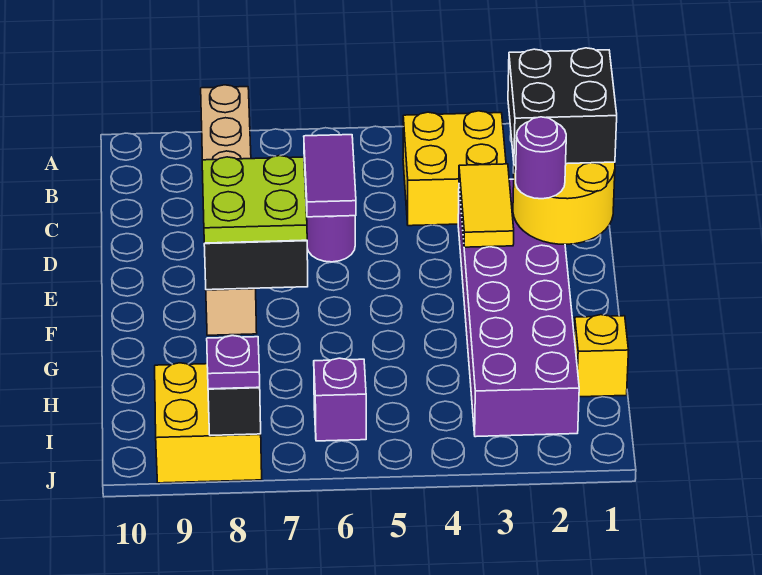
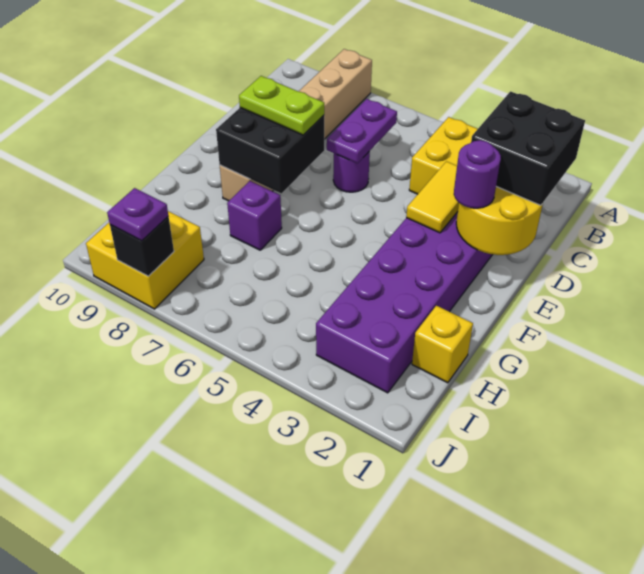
purple 1x2 tile [304,135,356,217] -> purple 1x2 plate [327,99,397,163]
lime 2x2 plate [202,156,307,243] -> lime 1x2 plate [239,76,324,135]
purple 1x1 brick [314,358,366,441] -> purple 1x1 brick moved to [227,181,282,250]

